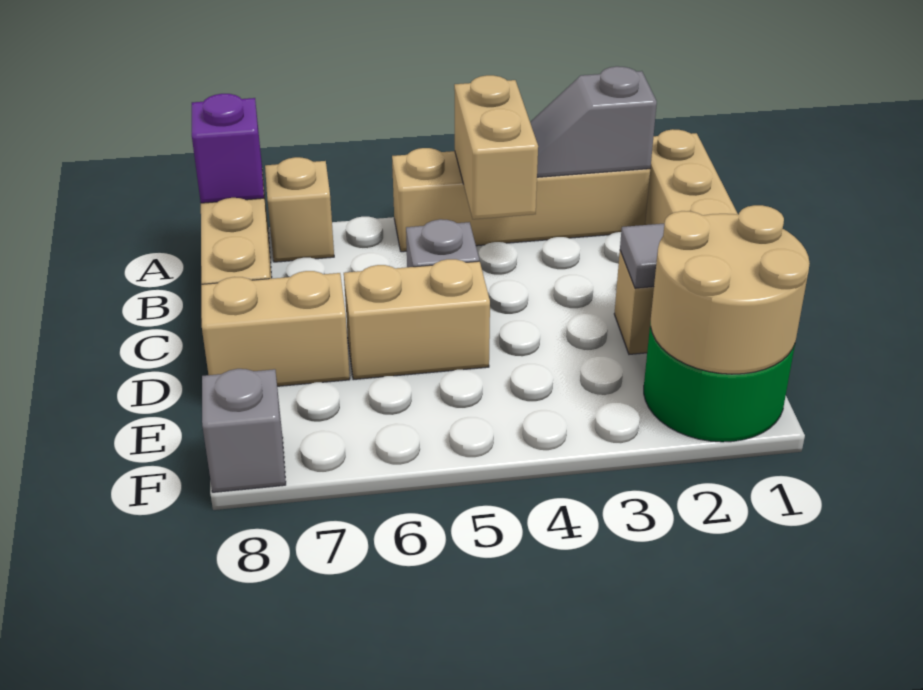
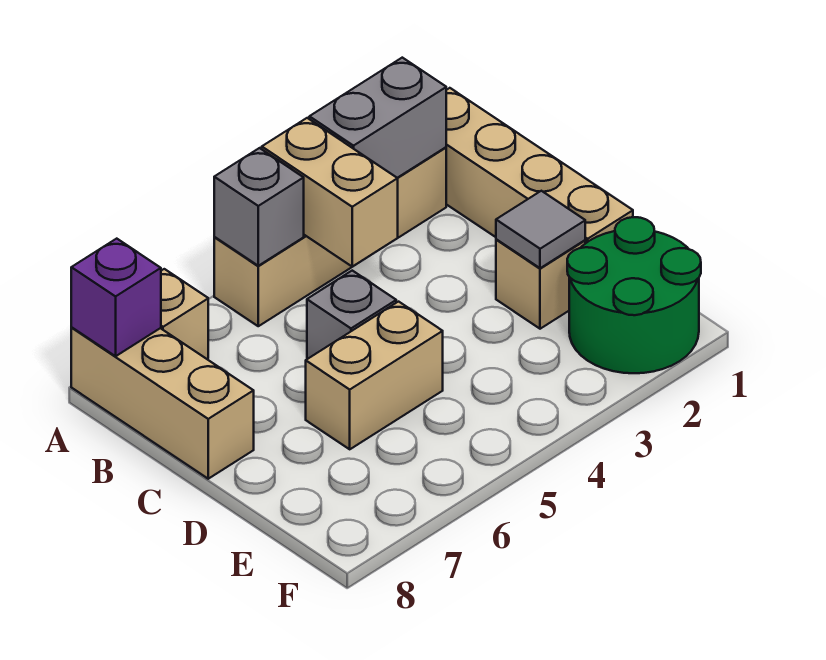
grey 1x2 slope [530,66,657,177] -> grey 1x2 brick [309,58,446,178]
tan 1x2 brick [201,271,350,386] -> none
tan 2x2 round brick [651,205,810,374] -> none
grey 1x1 brick [202,369,286,492] -> grey 1x1 brick moved to [214,148,304,266]

